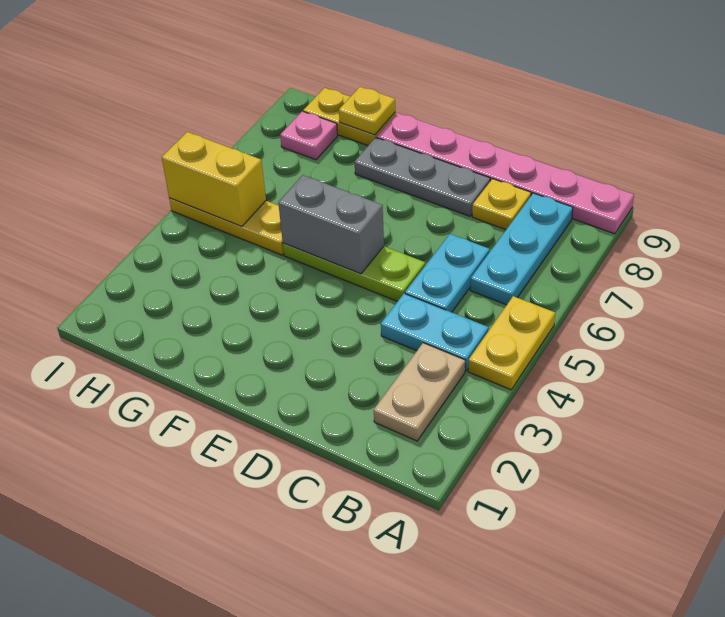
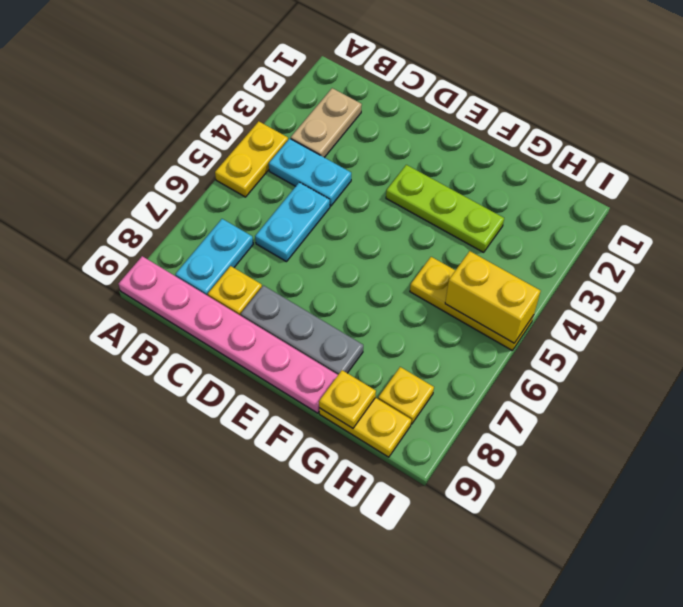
cyan 1x3 plate [470,193,573,305] -> cyan 1x2 plate [175,219,253,296]
lime 1x3 plate [283,243,425,301] -> lime 1x3 plate moved to [386,165,504,252]
grey 1x2 brick [278,175,384,274] -> none
pink 1x1 plate [280,111,338,160] -> yellow 1x1 plate [378,367,434,424]

